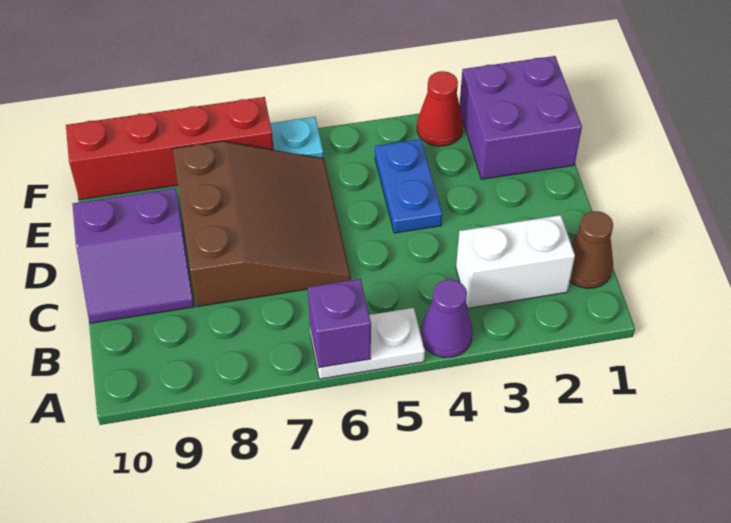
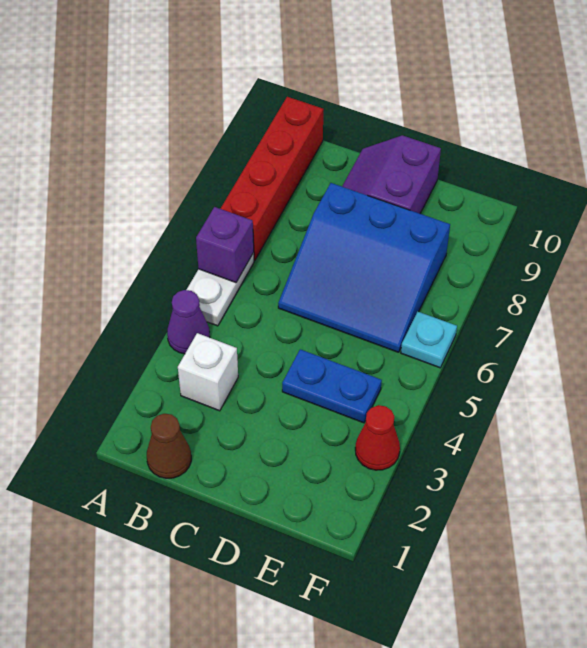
white 1x2 brick [456,215,575,308] -> white 1x1 brick [178,333,238,411]
brown 3x3 slope [173,141,351,307] -> blue 3x3 slope [278,183,450,352]
purple 2x2 brick [459,56,582,179] -> none
red 1x4 brick [66,97,273,200] -> red 1x4 brick moved to [220,97,324,260]

